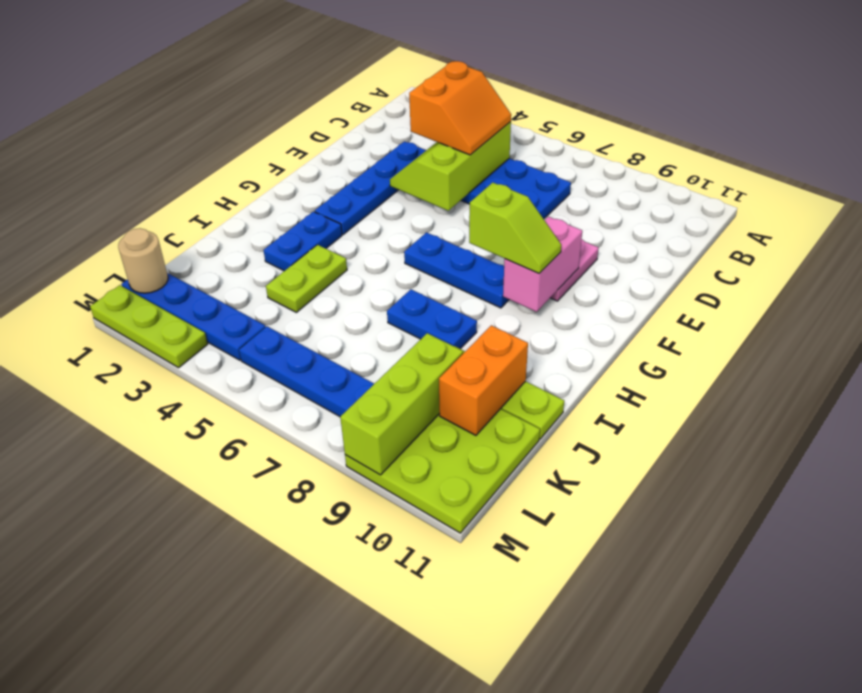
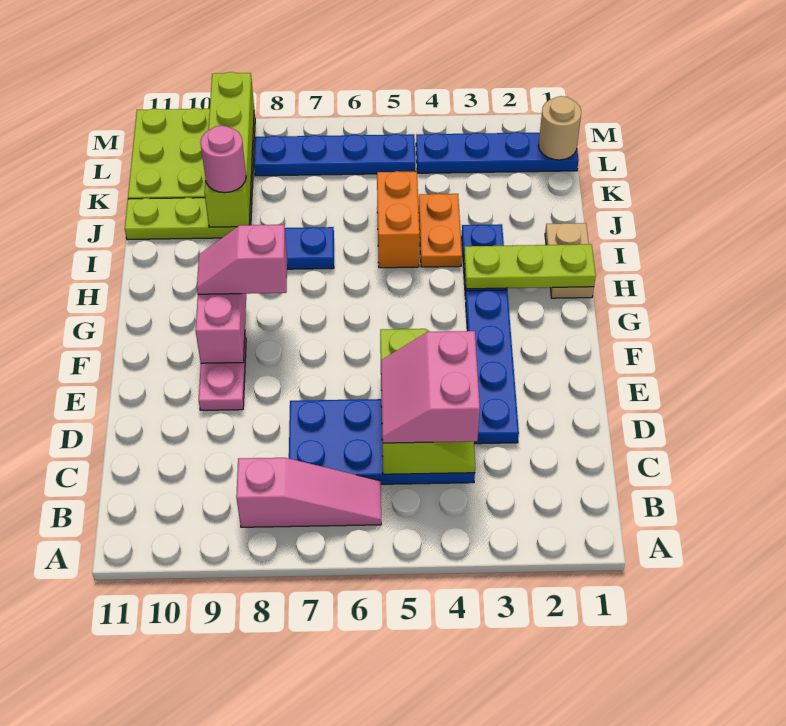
none -> pink 1x3 slope [236,458,381,527]
orange 2x2 slope [409,61,511,155] -> pink 2x2 slope [381,331,480,443]
blue 1x3 plate [404,233,509,308] -> none
lime 1x2 slope [469,183,561,273] -> pink 1x2 slope [197,225,287,294]
none -> tan 1x2 plate [545,223,594,298]
lime 1x2 plate [266,245,347,312] -> orange 1x2 plate [419,194,462,267]
none -> pink 1x1 round brick [200,126,246,193]
orange 1x2 brick [439,325,528,435] -> orange 1x2 brick moved to [377,171,420,268]
lime 1x3 brick [340,333,463,475] -> lime 1x4 brick [204,72,254,227]
lime 1x3 plate [90,285,208,368] -> lime 1x3 plate moved to [464,244,596,289]

